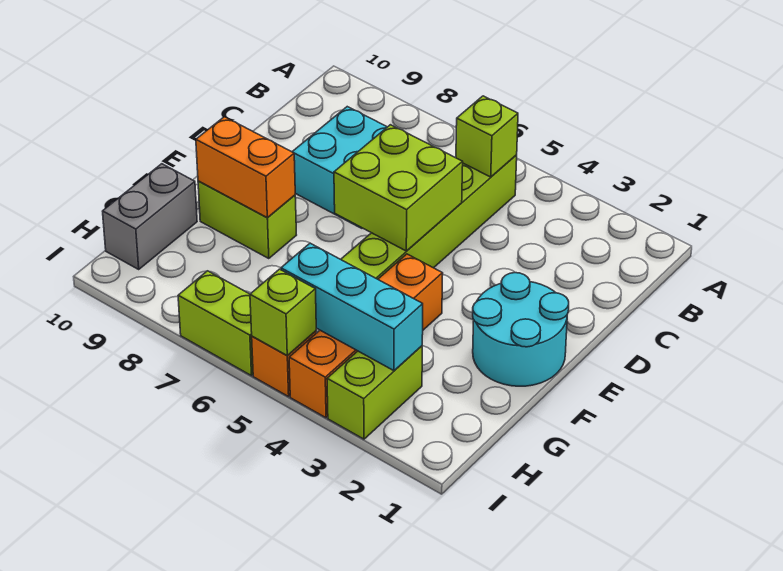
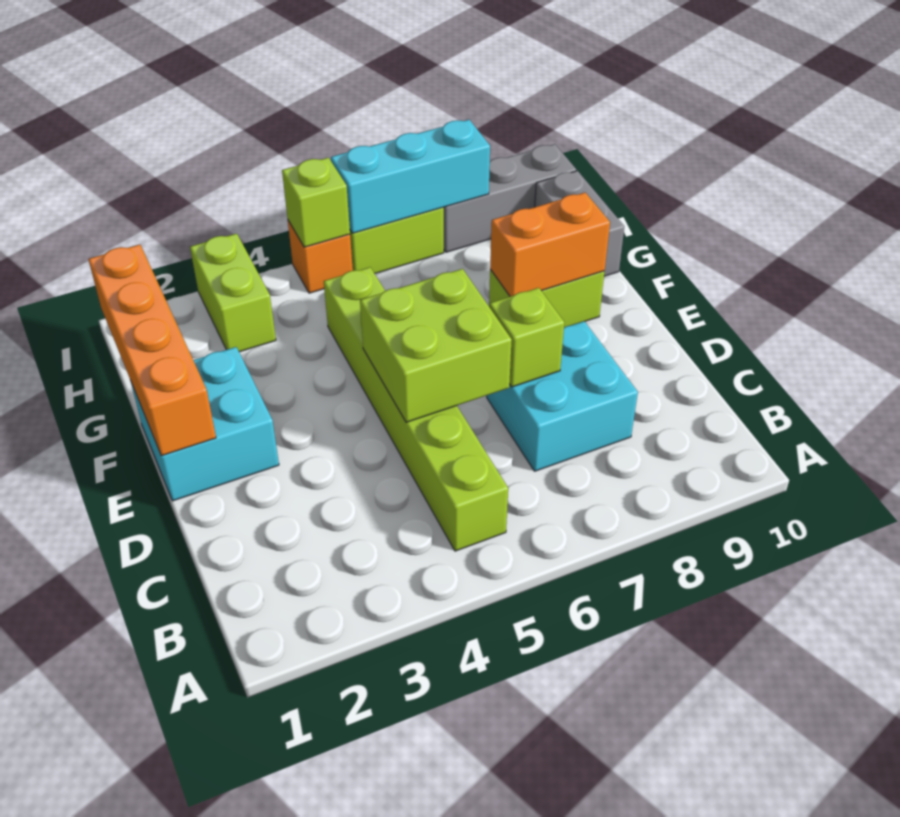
lime 1x1 brick [456,96,518,177] -> lime 1x1 brick moved to [489,288,564,387]
cyan 2x2 round brick [473,273,569,386] -> cyan 2x2 brick [131,347,279,501]
orange 1x4 brick [289,254,443,418] -> orange 1x4 brick moved to [88,245,216,456]
cyan 1x3 brick [281,243,423,371] -> cyan 1x3 brick moved to [331,120,490,233]
none -> grey 1x3 brick [443,144,576,252]

